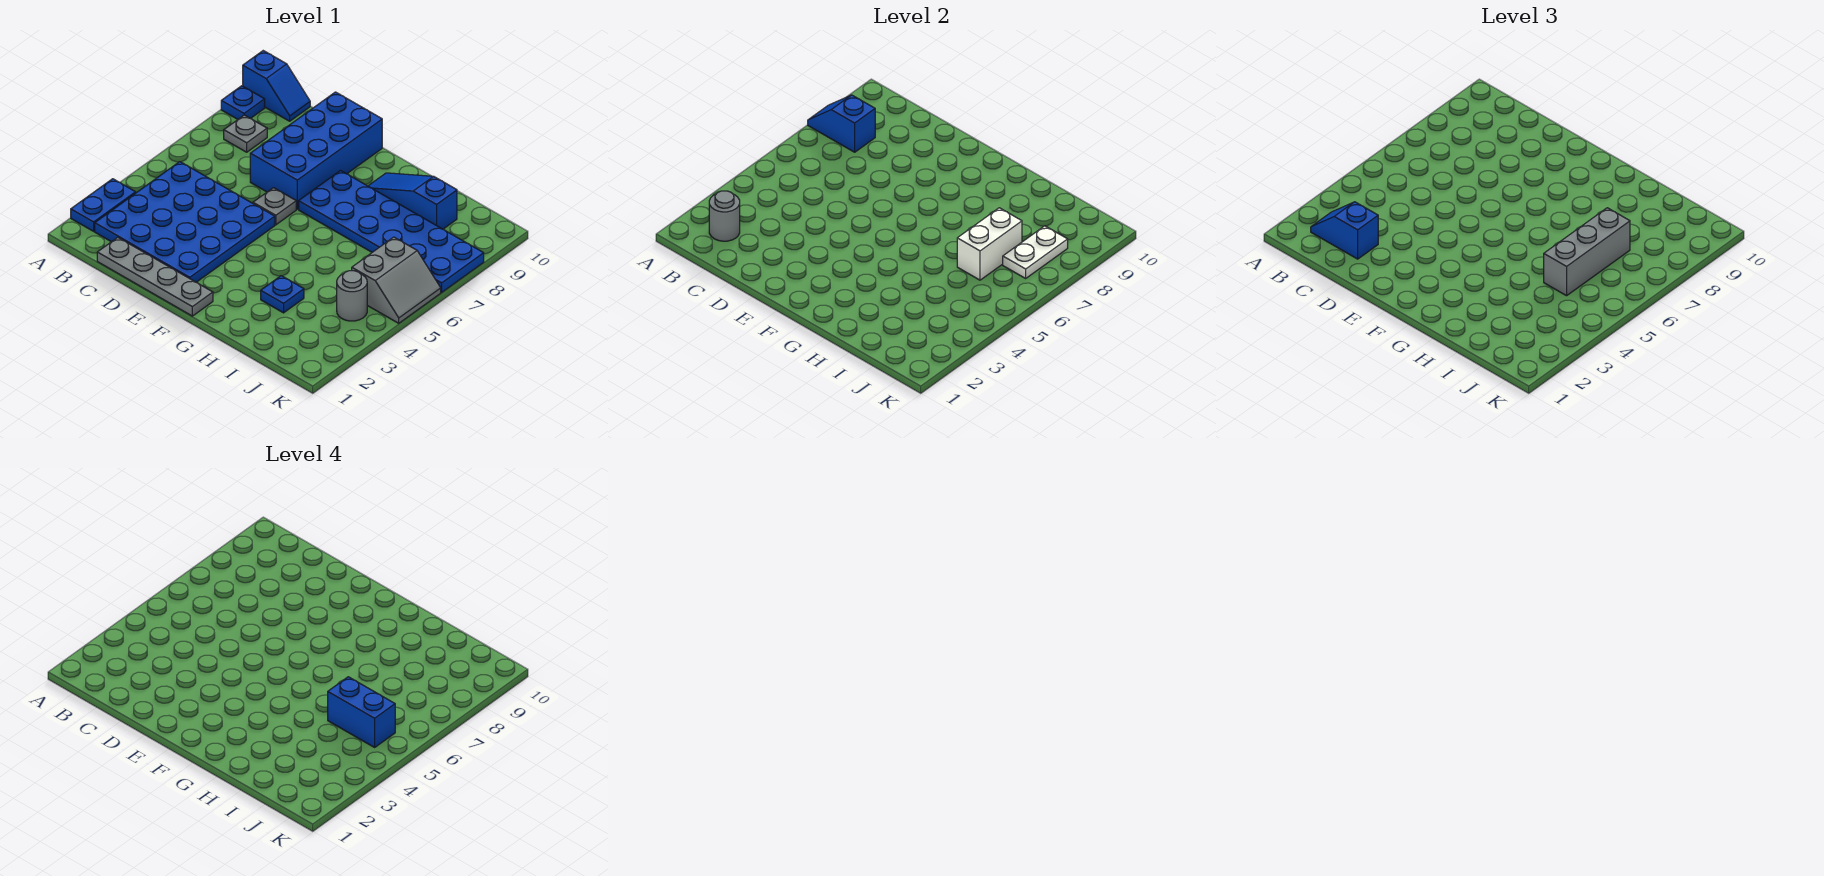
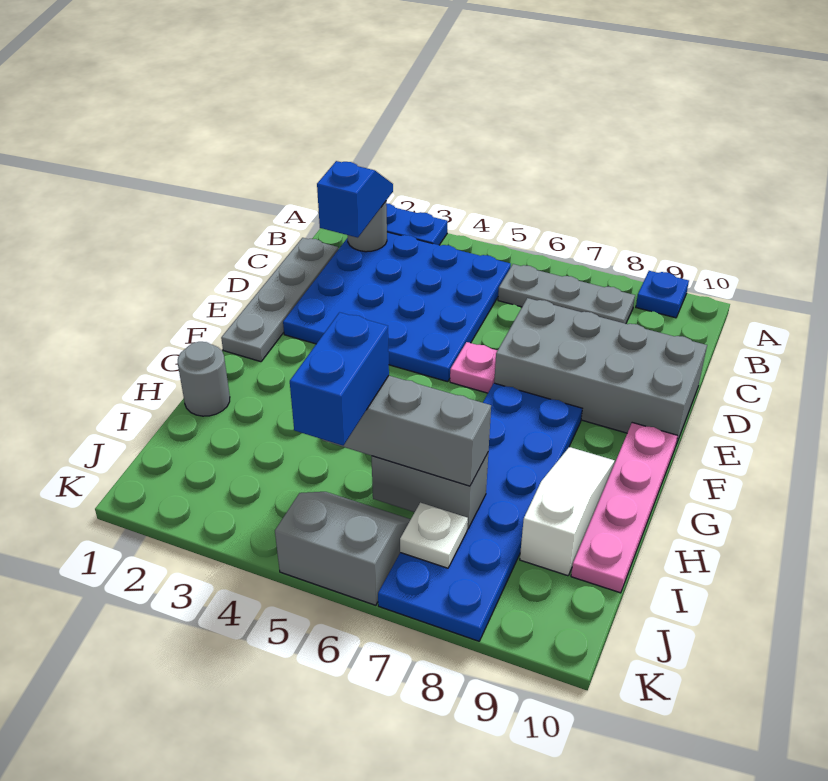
blue 1x2 slope [808,95,875,152] -> none
blue 1x2 slope [243,51,310,121] -> none
grey 1x1 plate [224,115,267,152] -> grey 1x3 plate [498,264,635,324]
blue 2x4 brick [250,92,382,209] -> grey 2x4 brick [494,298,707,447]
grey 1x1 plate [253,188,296,225] -> pink 1x1 plate [450,342,498,393]
none -> pink 1x4 plate [571,423,678,593]
blue 1x3 slope [369,173,457,229] -> white 1x3 slope [520,447,615,576]
blue 1x1 plate [261,276,304,313] -> none
white 1x2 brick [957,208,1022,280] -> grey 1x2 brick [371,453,488,529]
grey 1x1 round brick [337,271,367,321] -> grey 1x1 round brick moved to [178,342,230,416]
grey 2x2 slope [352,237,441,323] -> grey 2x2 slope turned to [275,492,411,605]
white 1x2 plate [1003,226,1068,278] -> white 1x1 plate [400,503,468,568]

